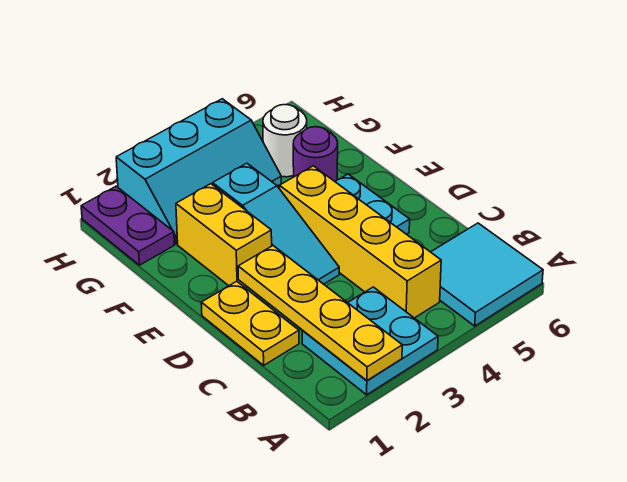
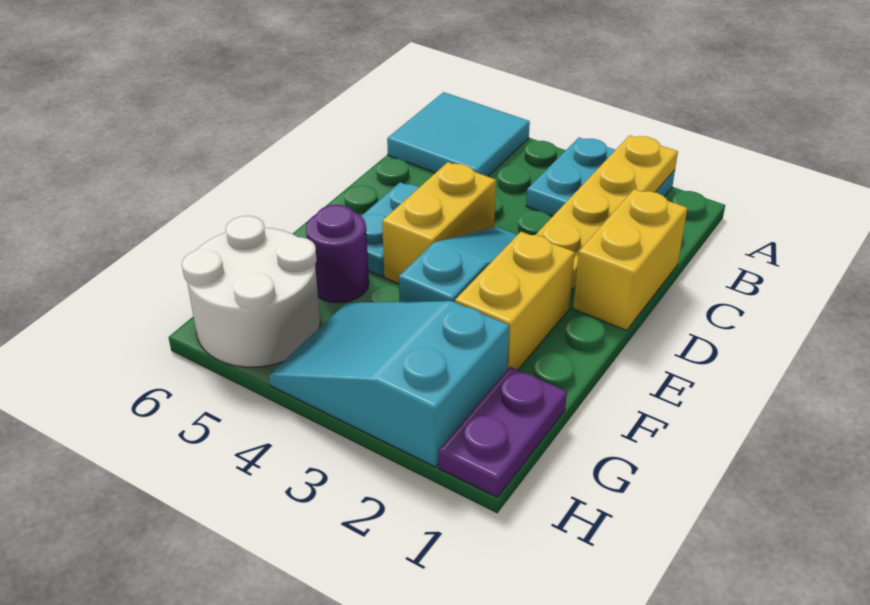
yellow 1x4 brick [280,166,441,318] -> yellow 1x2 brick [382,162,496,284]
yellow 1x2 plate [201,281,299,365] -> yellow 1x2 brick [573,189,687,330]
cyan 2x3 slope [116,99,281,244] -> cyan 2x3 slope turned to [269,301,509,467]
white 1x1 round brick [263,105,307,177] -> white 2x2 round brick [182,216,320,367]

